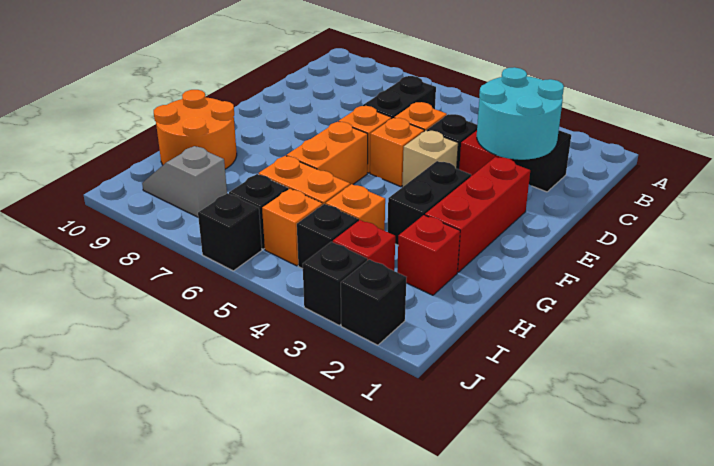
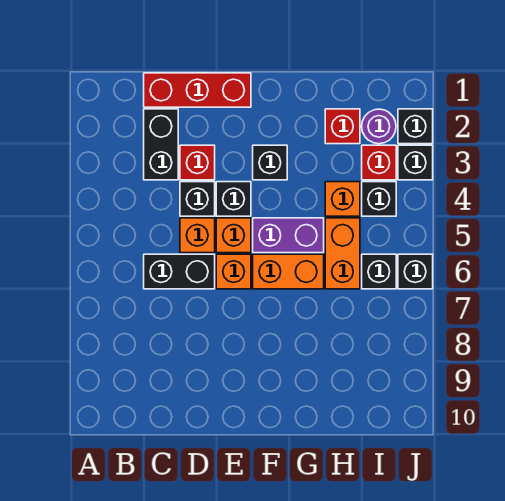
cyan 2x2 round brick [477,67,564,160] -> none
red 1x3 brick [425,157,530,272] -> red 1x3 brick moved to [144,73,251,107]
tan 1x1 brick [402,131,458,187] -> black 1x1 brick [216,182,251,216]
black 1x2 brick [388,161,471,245] -> black 1x1 brick [253,145,287,180]
none -> purple 1x2 brick [253,218,324,253]
orange 2x2 round brick [154,90,237,169] -> none
none -> purple 1x1 round brick [362,109,396,144]
orange 1x1 brick [262,189,323,266] -> none
grey 1x2 slope [142,146,227,217] -> none

